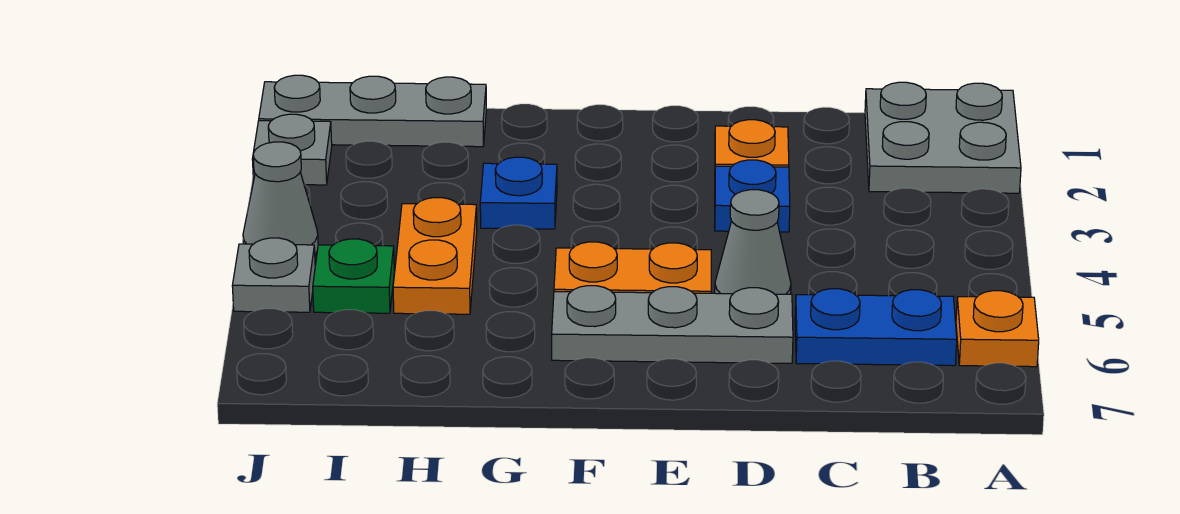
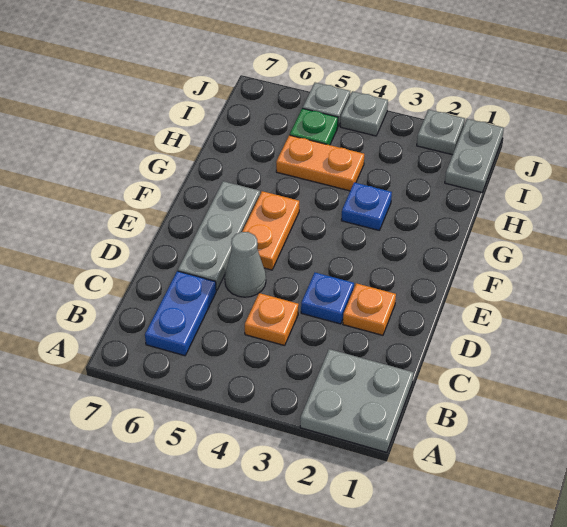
orange 1x1 plate [956,291,1039,367] -> orange 1x1 plate moved to [245,293,299,346]
grey 1x3 plate [259,75,486,147] -> grey 1x2 plate [445,119,504,192]
grey 1x1 cone [243,142,318,255] -> grey 1x1 plate [340,91,388,136]

